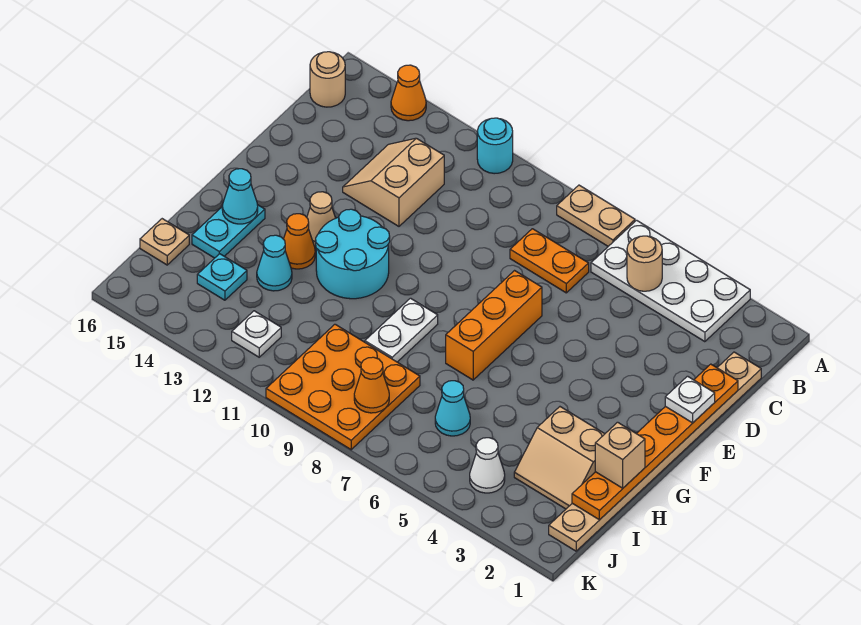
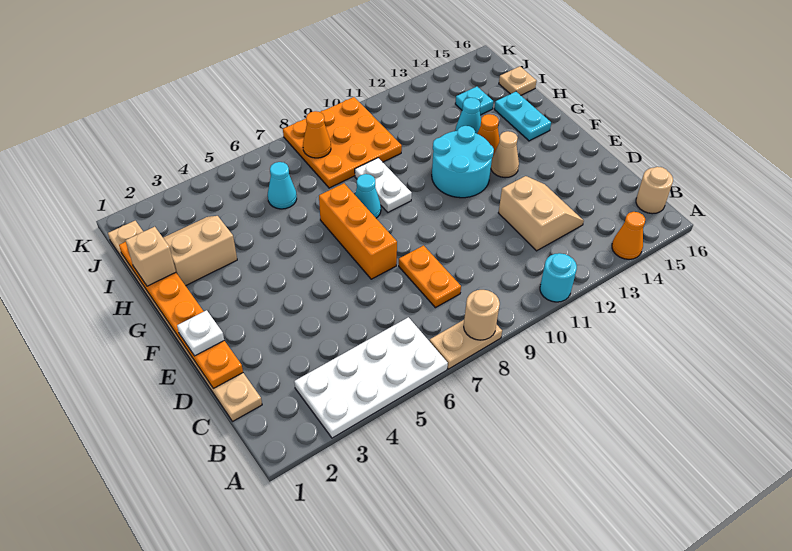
tan 1x1 round brick [627,236,662,291] -> tan 1x1 round brick moved to [464,290,500,340]
orange 1x2 plate [510,229,589,293] -> orange 1x2 plate turned to [399,246,461,308]
cyan 1x1 cone [222,169,258,224] -> cyan 1x1 cone moved to [355,174,381,218]
white 1x1 cone [470,438,505,493] -> none
white 1x1 plate [232,311,281,357] -> none

